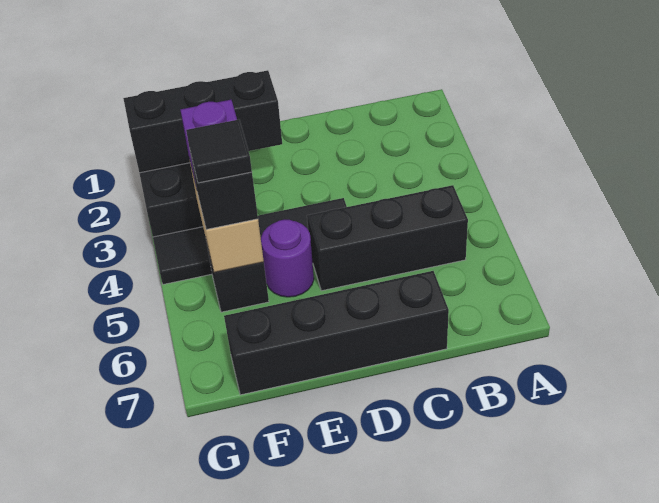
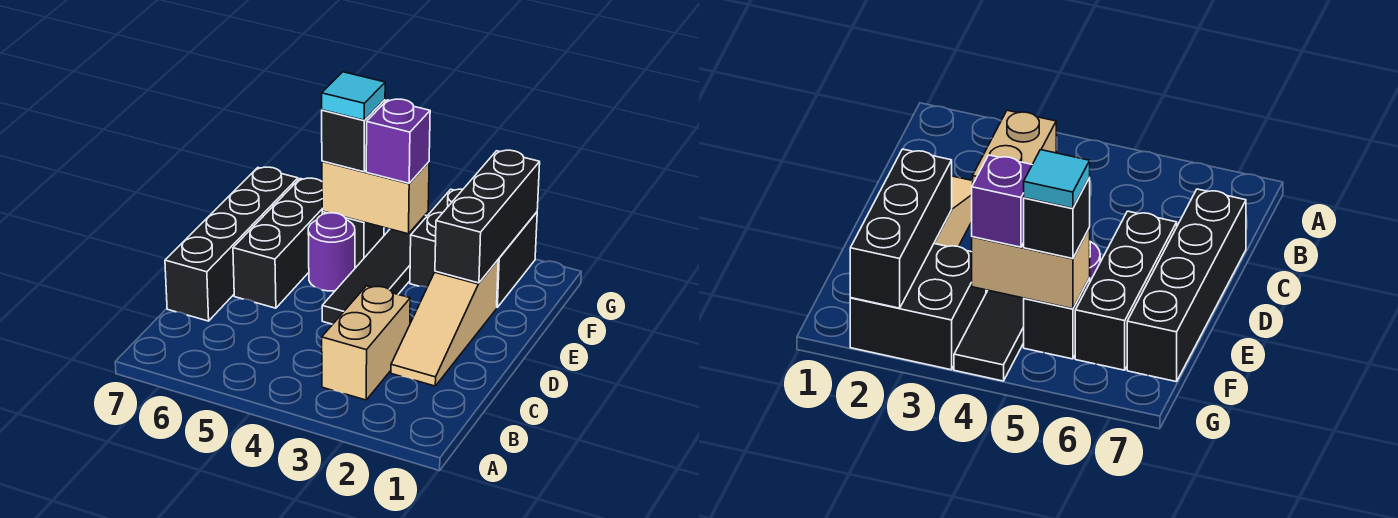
none -> tan 1x2 brick [322,286,410,400]
black 1x3 brick [307,185,468,291] -> black 1x3 brick moved to [233,178,323,308]
none -> tan 1x3 slope [391,260,498,386]
black 1x1 tile [186,120,252,183] -> cyan 1x1 tile [322,72,385,120]

